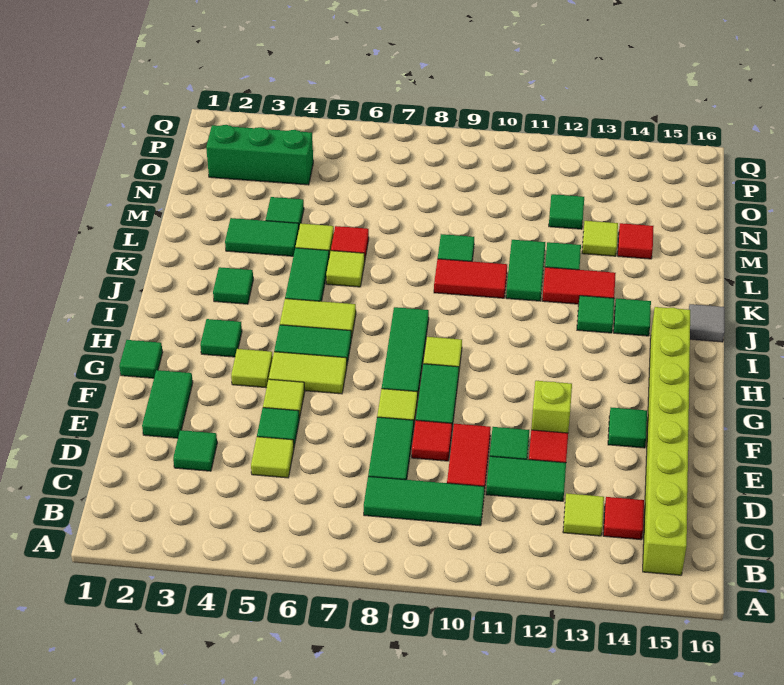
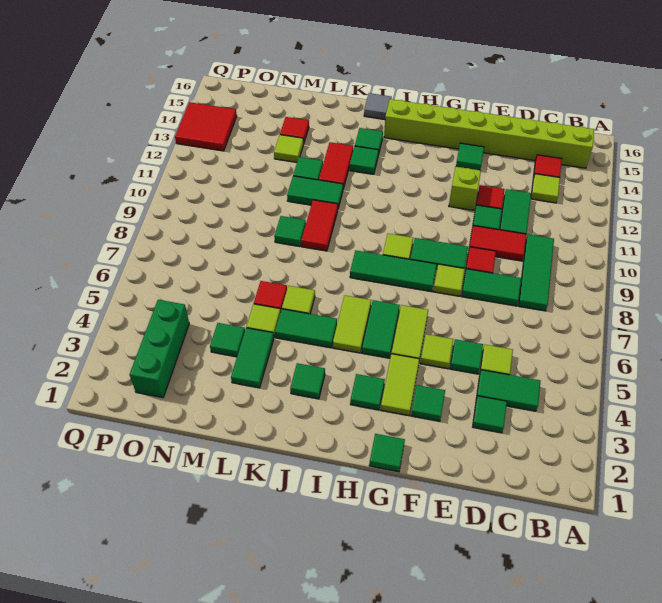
green 1x2 tile [142,370,193,438] -> green 1x2 tile moved to [476,370,540,411]
lime 1x1 tile [231,349,273,388] -> lime 1x2 tile [381,354,420,416]
green 1x1 tile [549,194,584,229] -> green 1x1 tile moved to [411,385,445,421]
none -> red 2x2 tile [175,102,237,151]

